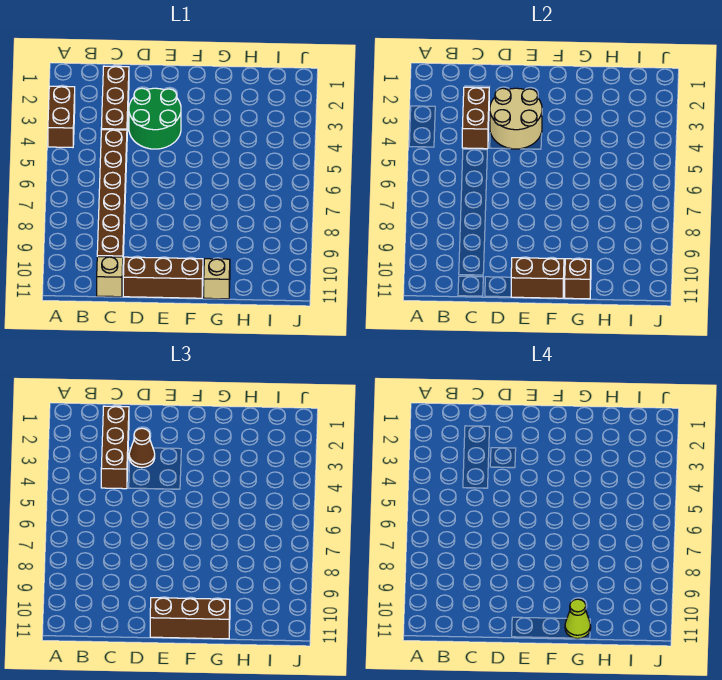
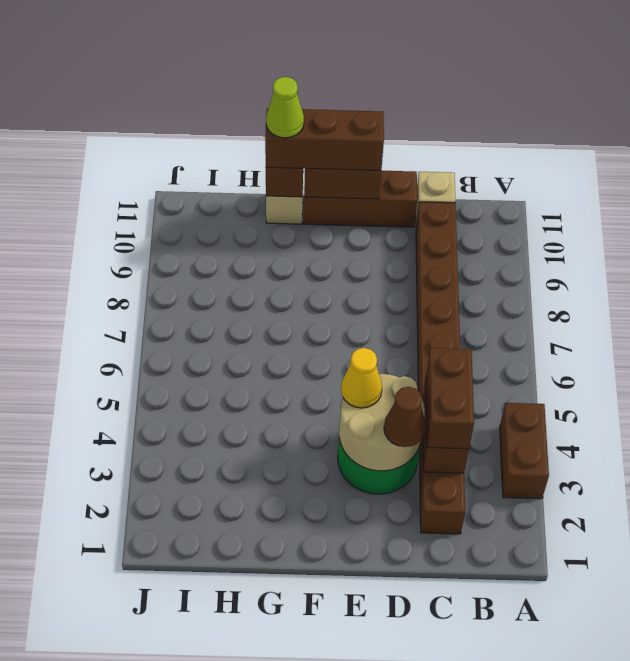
brown 1x3 brick [101,406,129,489] -> brown 1x2 brick [426,348,474,449]
none -> yellow 1x1 cone [341,348,382,408]

